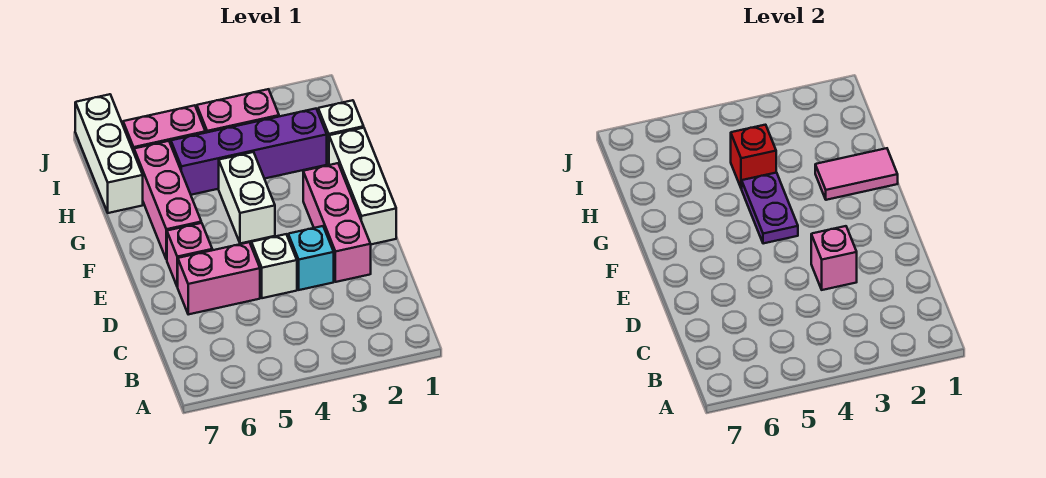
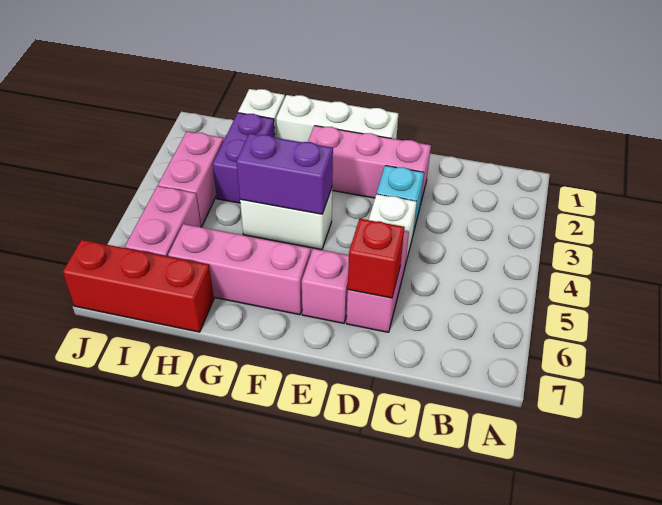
pink 1x1 brick [811,226,857,290] -> none
purple 1x2 plate [742,173,798,244] -> purple 1x2 brick [236,133,333,214]
pink 1x2 tile [815,148,898,200] -> none
purple 1x4 brick [171,109,327,195] -> purple 1x2 brick [213,113,275,203]
red 1x1 brick [731,125,776,189] -> red 1x1 brick moved to [348,219,404,298]
white 1x3 brick [75,94,143,213] -> red 1x3 brick [63,240,214,332]

